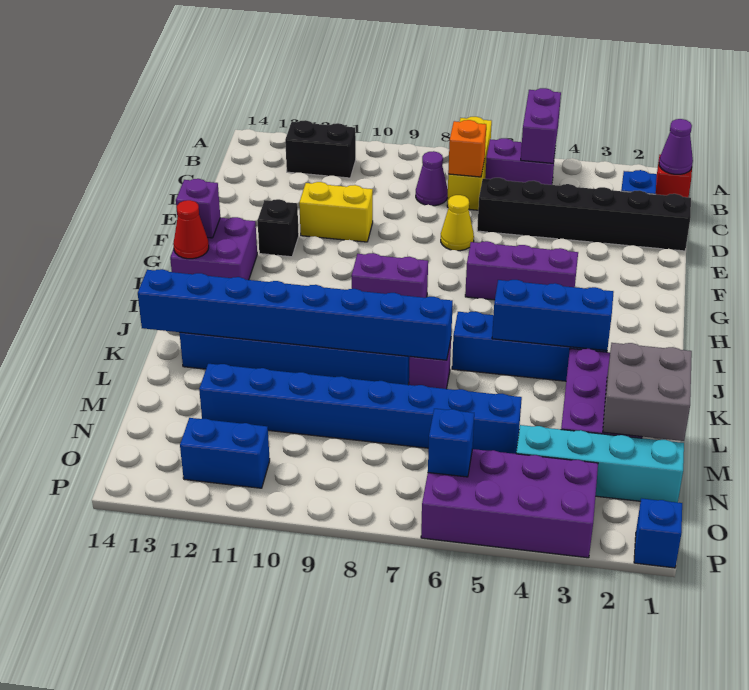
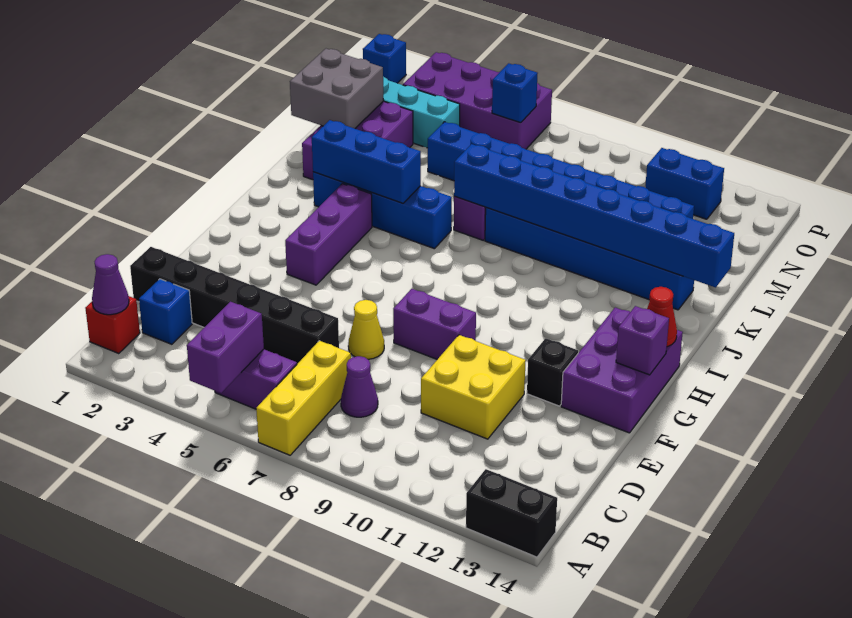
black 1x2 brick [285,120,356,178] -> black 1x2 brick moved to [466,469,557,557]
orange 1x1 brick [448,120,486,177] -> none
yellow 1x2 brick [299,182,373,242] -> yellow 2x2 brick [421,335,526,439]
purple 1x3 brick [465,241,578,300] -> purple 1x3 brick turned to [285,184,372,285]
purple 2x2 brick [170,217,257,280] -> purple 2x3 brick [561,308,683,433]
purple 1x2 brick [351,253,428,298] -> purple 1x2 brick moved to [393,289,476,359]

